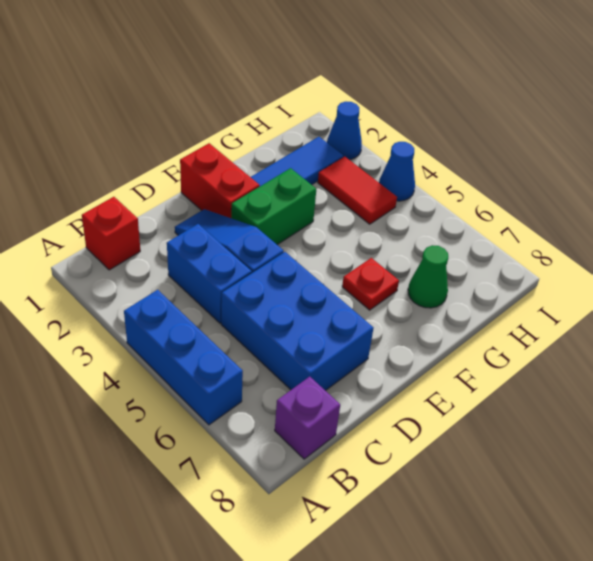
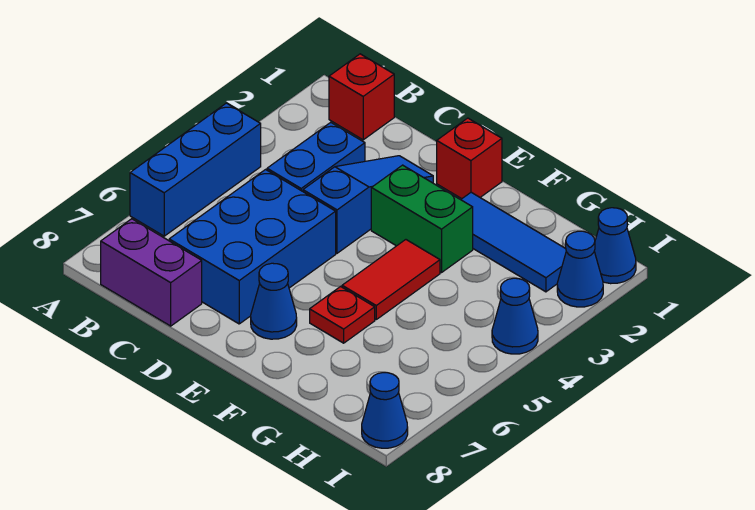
purple 1x1 brick [275,377,340,459] -> purple 1x2 brick [101,219,202,326]
red 1x2 brick [180,143,260,218] -> red 1x1 brick [437,118,502,199]
none -> blue 1x1 cone [251,263,297,339]
green 1x1 cone [408,245,448,308] -> none
red 1x2 tile [318,157,397,224] -> red 1x2 tile moved to [342,240,440,319]
none -> blue 1x1 cone [594,208,636,284]
none -> blue 1x1 cone [362,373,408,448]

